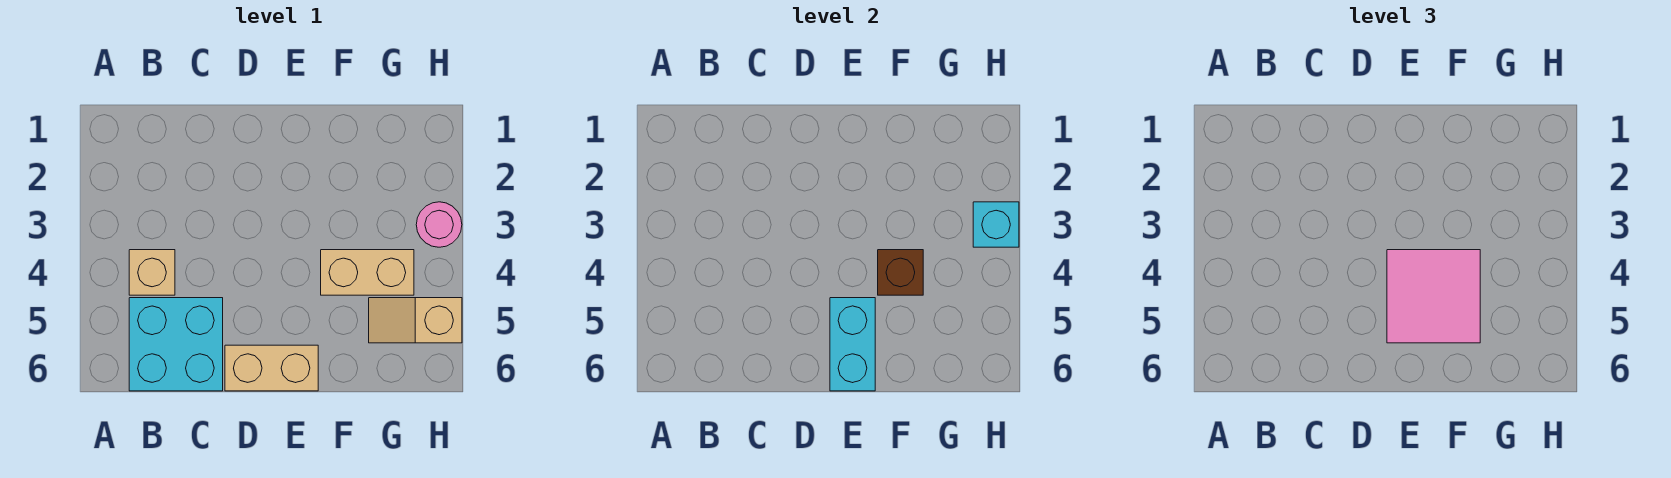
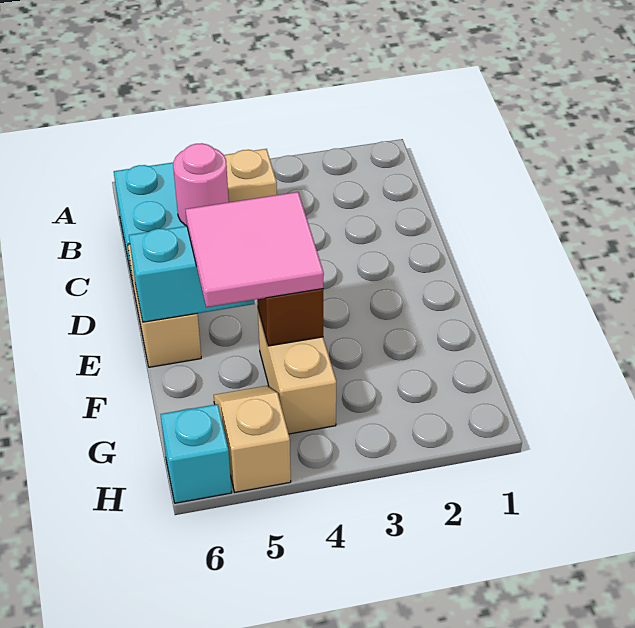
pink 1x1 round brick [416,202,462,247] -> pink 1x1 round brick moved to [173,143,229,226]
cyan 1x1 brick [973,202,1019,247] -> cyan 1x1 brick moved to [160,404,232,503]

